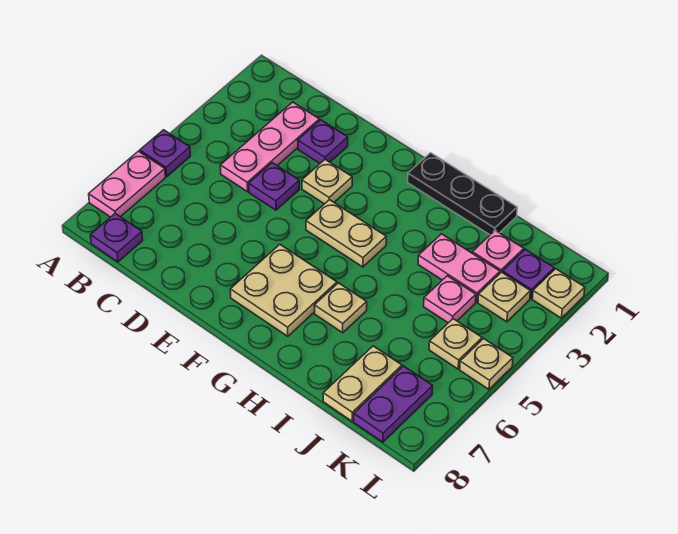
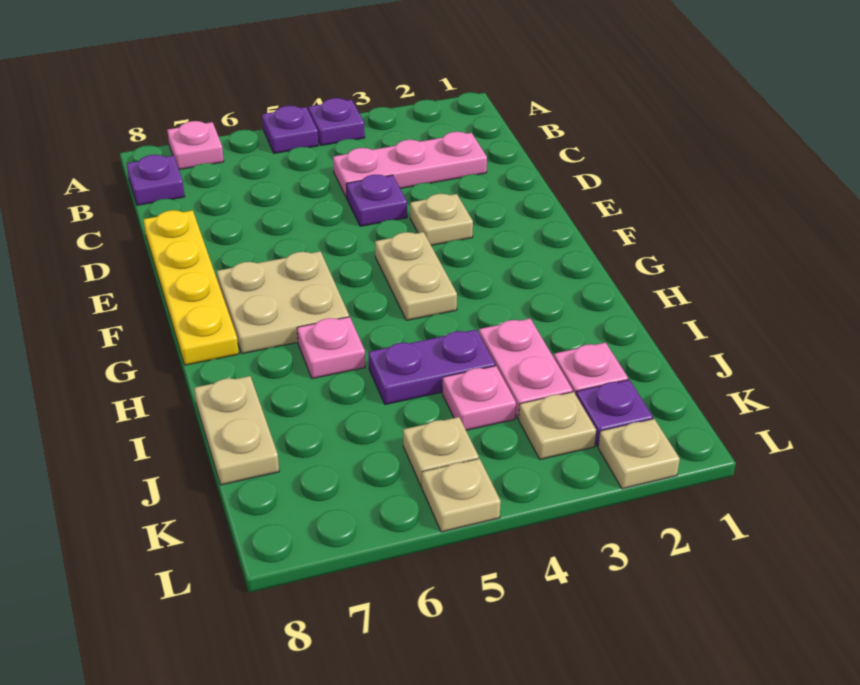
pink 1x2 plate [89,151,165,217] -> pink 1x1 plate [167,121,224,170]
purple 1x1 plate [298,120,348,163] -> purple 1x1 plate moved to [308,98,365,145]
none -> yellow 1x4 plate [143,210,239,365]
black 1x3 plate [408,153,517,235] -> none
tan 1x1 plate [314,283,367,333] -> pink 1x1 plate [297,317,365,379]
tan 1x2 plate [323,346,402,421] -> tan 1x2 plate turned to [194,376,279,485]
purple 1x2 plate [354,366,433,442] -> purple 1x2 plate moved to [368,330,495,405]

